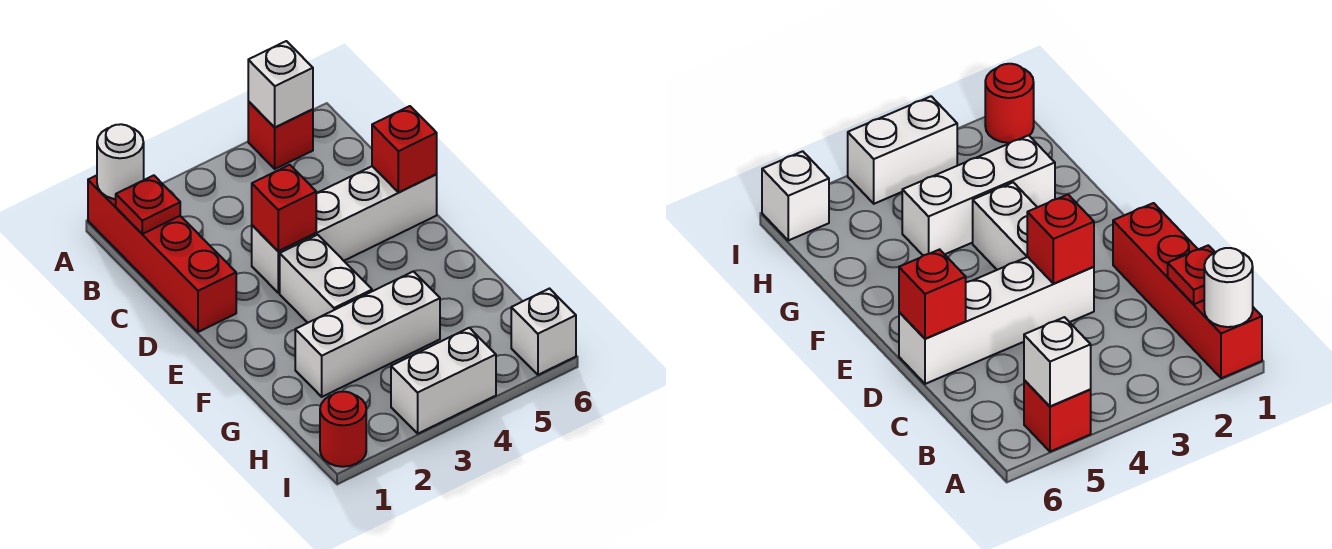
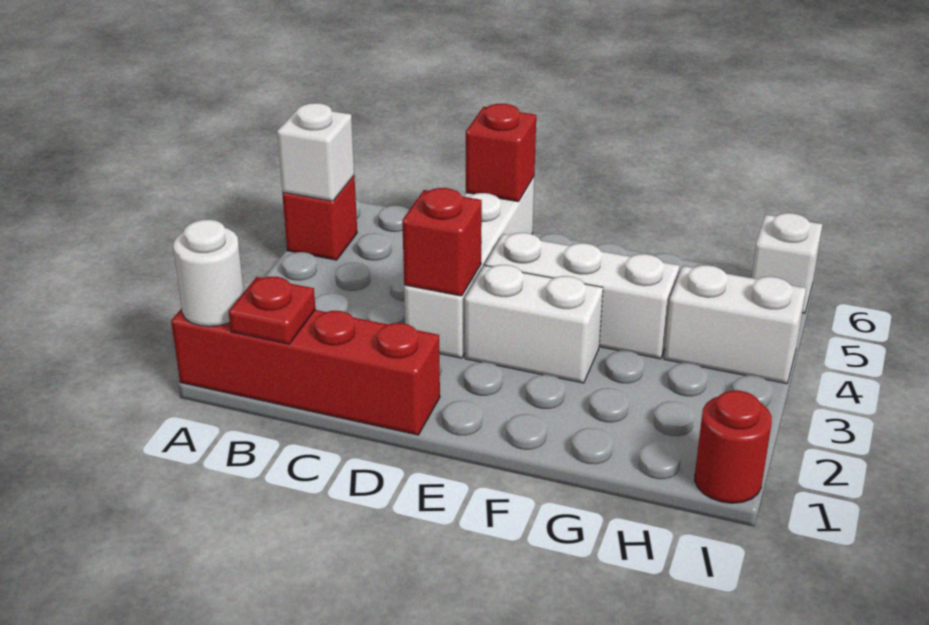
white 1x3 brick [295,271,440,397] -> white 1x3 brick turned to [485,233,679,359]
white 1x2 brick [391,328,496,433] -> white 1x2 brick turned to [664,265,806,384]

